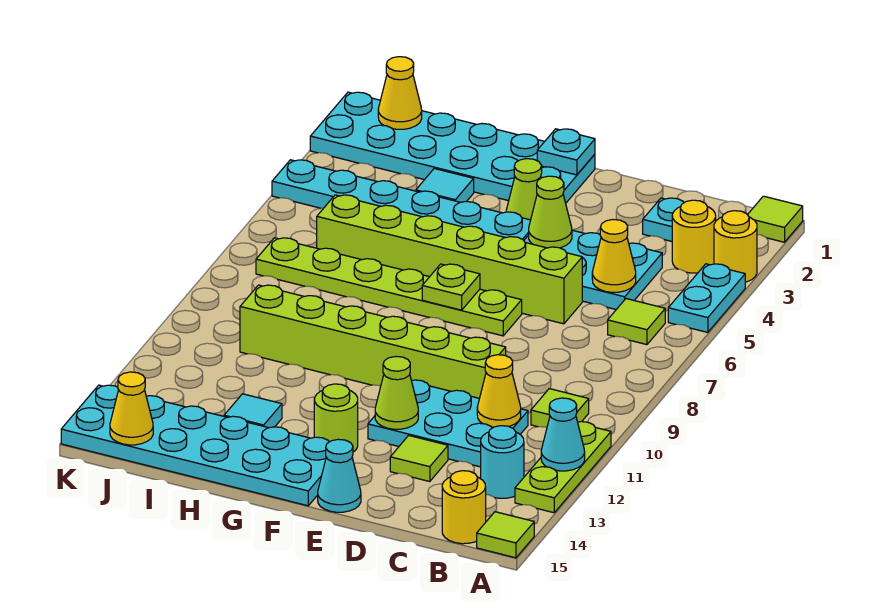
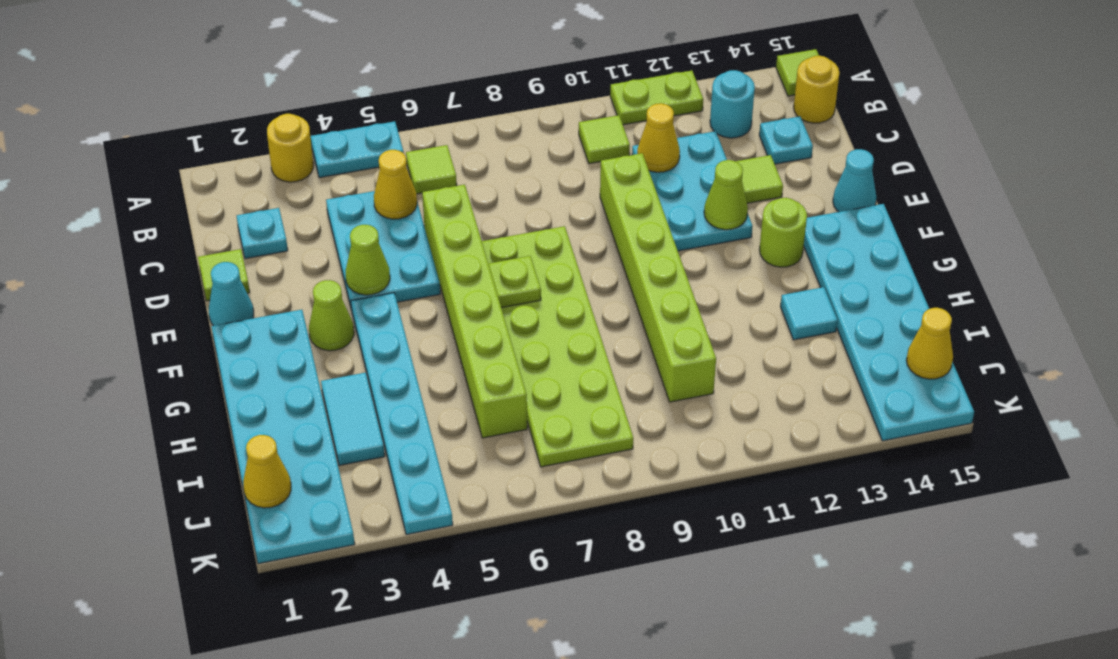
lime 1x1 tile [748,196,803,242] -> lime 1x1 tile moved to [198,249,250,301]
lime 1x3 plate [515,422,611,513] -> lime 1x2 plate [610,71,703,125]
cyan 1x1 cone [541,398,585,471] -> cyan 1x1 cone moved to [209,262,254,326]
yellow 1x1 round brick [672,200,716,273] -> none
lime 1x6 plate [256,238,522,336] -> lime 2x6 plate [482,226,633,467]
cyan 1x1 plate [537,129,595,175] -> cyan 1x1 plate moved to [759,116,813,164]
cyan 1x1 tile [416,169,474,202] -> cyan 1x2 tile [321,373,385,465]

